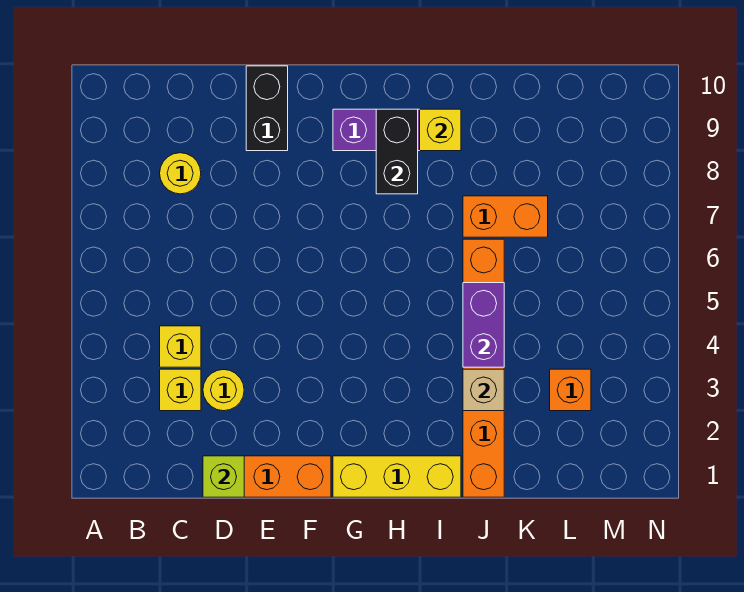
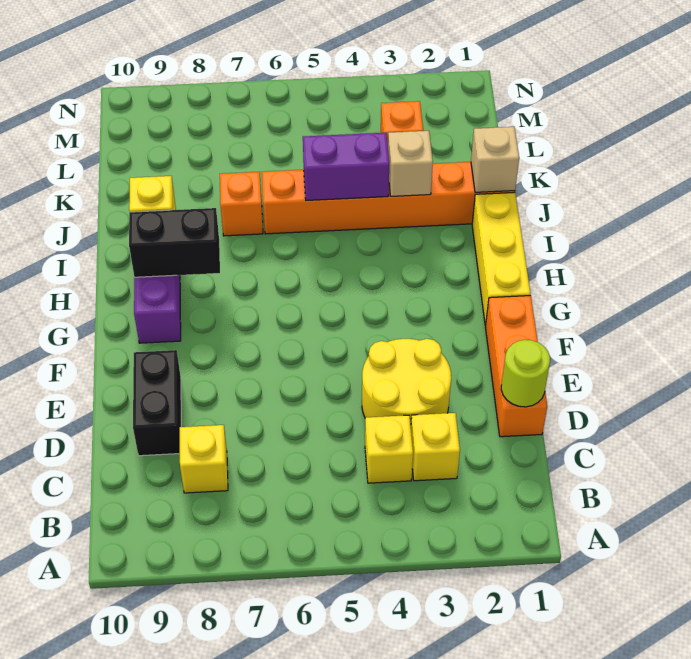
yellow 1x1 round brick [160,153,201,194] -> yellow 1x1 brick [180,425,228,493]
lime 1x1 brick [203,456,244,497] -> lime 1x1 round brick [501,340,550,407]
yellow 1x1 round brick [203,370,244,411] -> yellow 2x2 round brick [362,339,451,426]
black 1x2 brick [246,66,288,151] -> black 1x2 brick turned to [133,350,181,456]
none -> tan 1x1 brick [471,127,519,192]
orange 1x2 brick [463,196,548,237] -> orange 1x1 brick [220,172,263,236]

